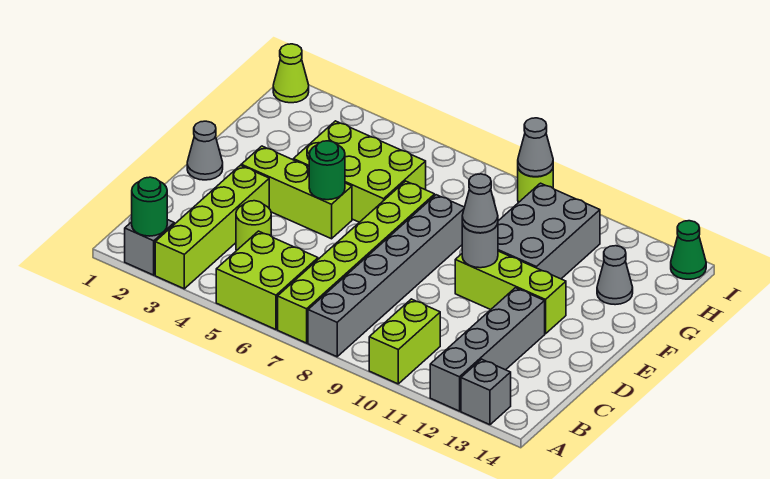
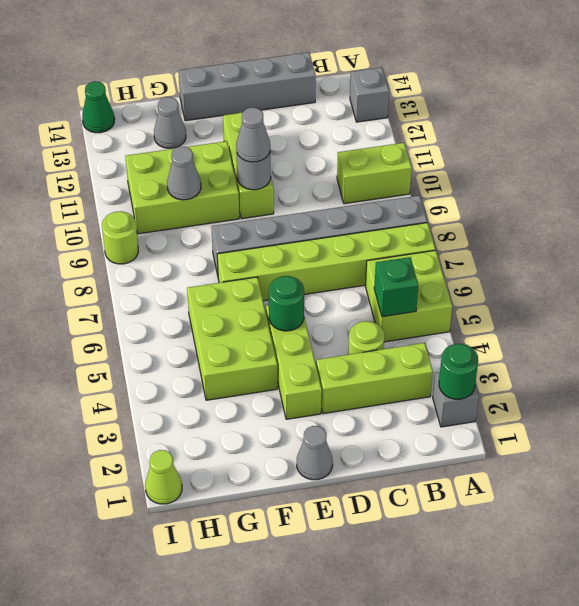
lime 1x4 brick [155,165,269,289] -> lime 1x3 brick [316,343,433,414]
grey 1x4 brick [430,288,545,411] -> grey 1x4 brick moved to [178,52,316,121]
none -> green 1x1 brick [374,257,418,317]
grey 2x3 brick [498,183,600,279] -> lime 2x3 brick [125,141,239,234]
grey 1x1 cone [518,118,553,177] -> grey 1x1 cone moved to [167,147,201,200]

